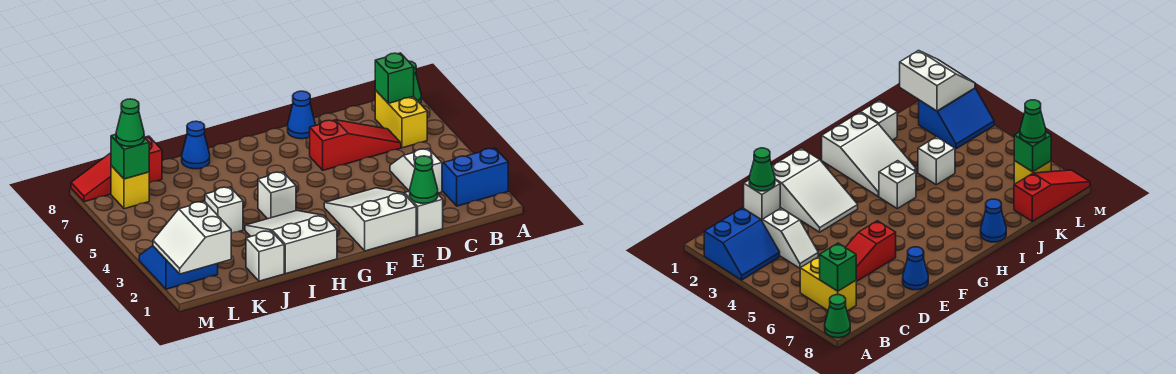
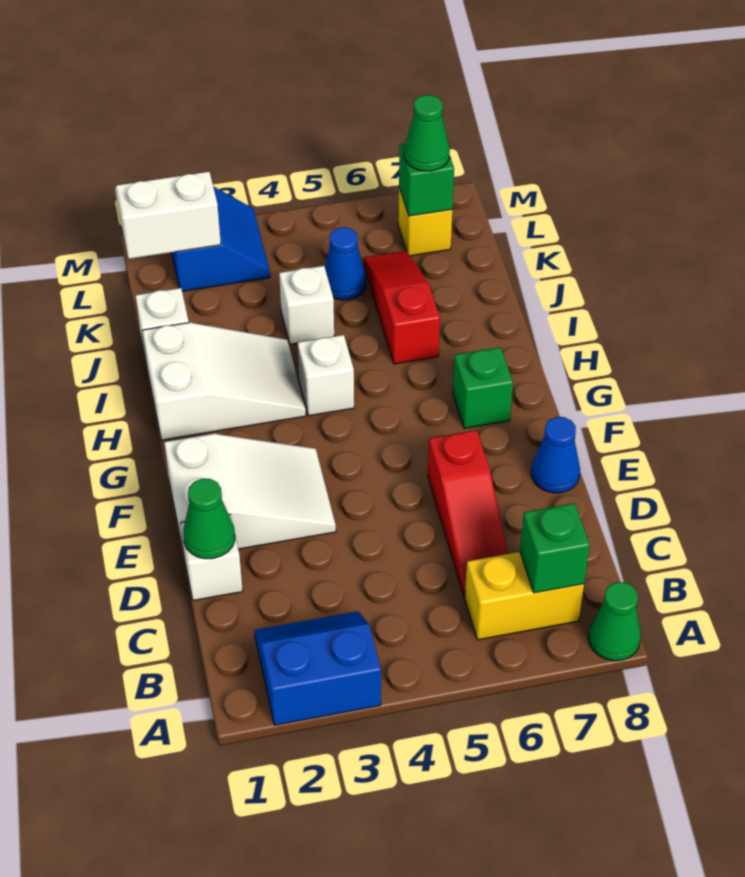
blue 2x2 slope [442,148,508,206] -> blue 2x2 slope turned to [255,611,381,725]
white 1x2 slope [390,148,442,193] -> none
none -> green 1x1 brick [453,347,513,428]
blue 1x1 cone [182,121,210,169] -> blue 1x1 cone moved to [325,227,366,300]
red 1x3 slope [71,136,162,202] -> red 1x3 slope moved to [364,251,440,364]

